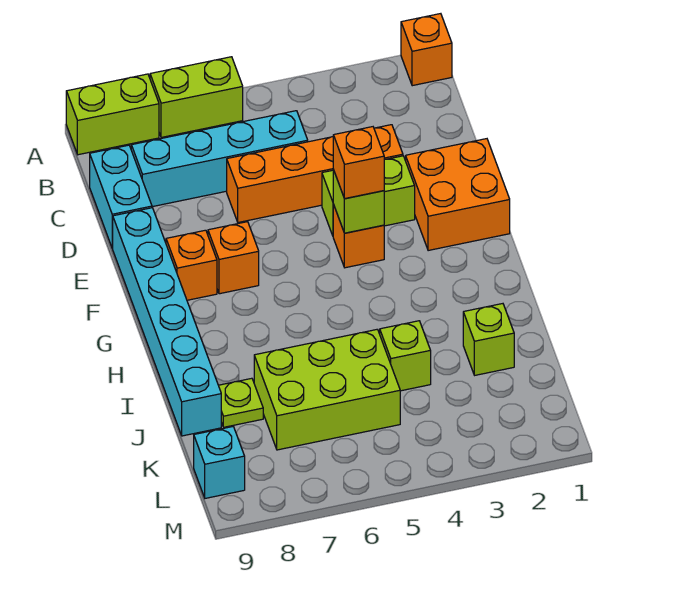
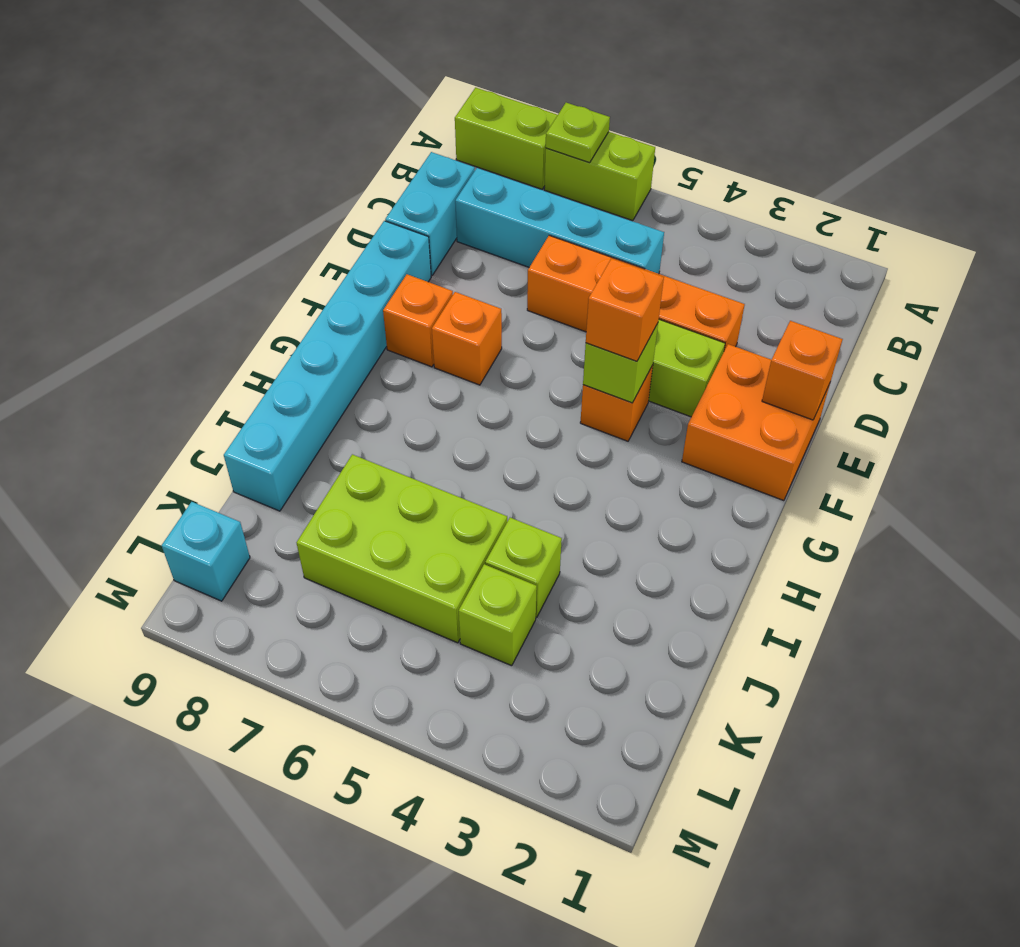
orange 1x1 brick [401,14,452,86] -> orange 1x1 brick moved to [762,321,843,420]
lime 1x1 brick [463,304,514,375] -> lime 1x1 brick moved to [459,564,537,666]
lime 1x1 plate [219,378,263,427] -> lime 1x1 plate moved to [546,103,610,163]

